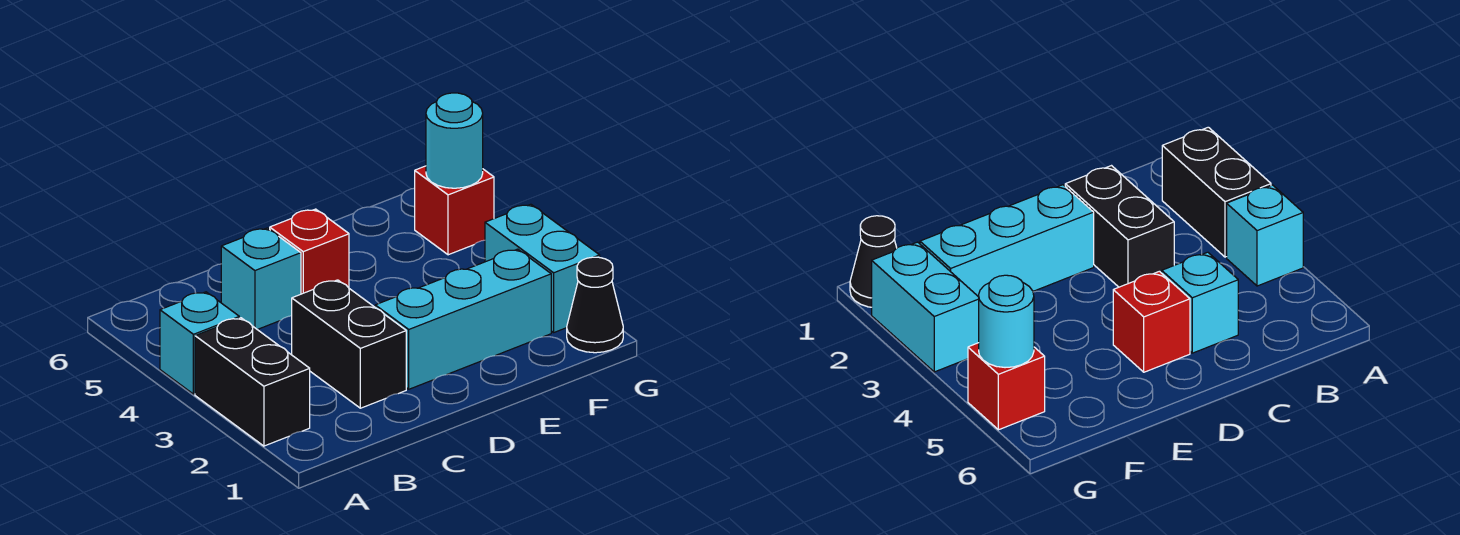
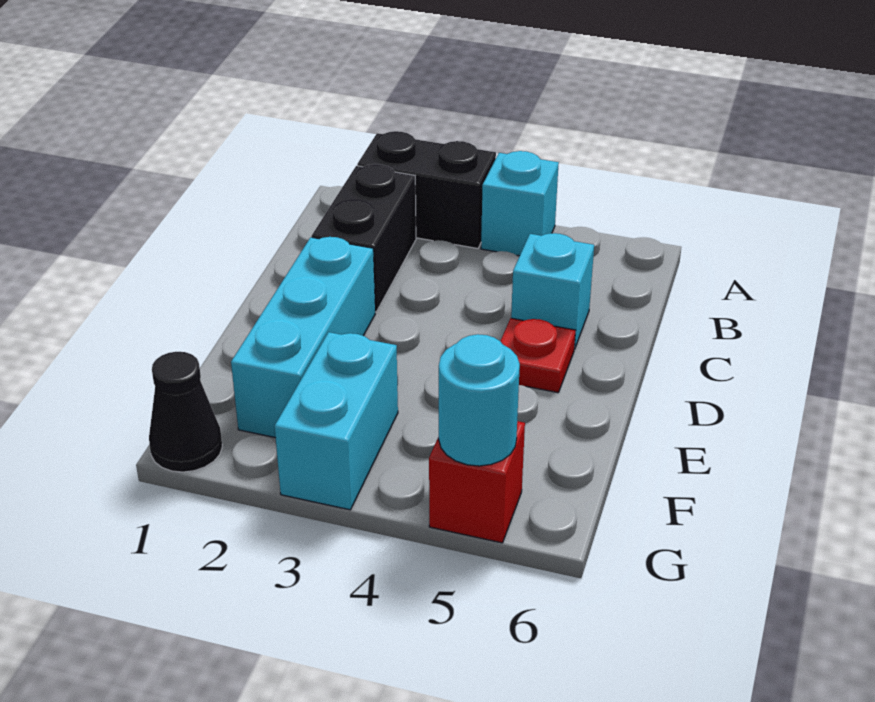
black 1x2 brick [292,280,406,408] -> black 1x2 brick turned to [312,164,416,312]
red 1x1 brick [270,209,349,294] -> red 1x1 plate [501,318,575,393]
cyan 1x2 brick [485,204,600,332] -> cyan 1x2 brick turned to [275,332,398,510]

